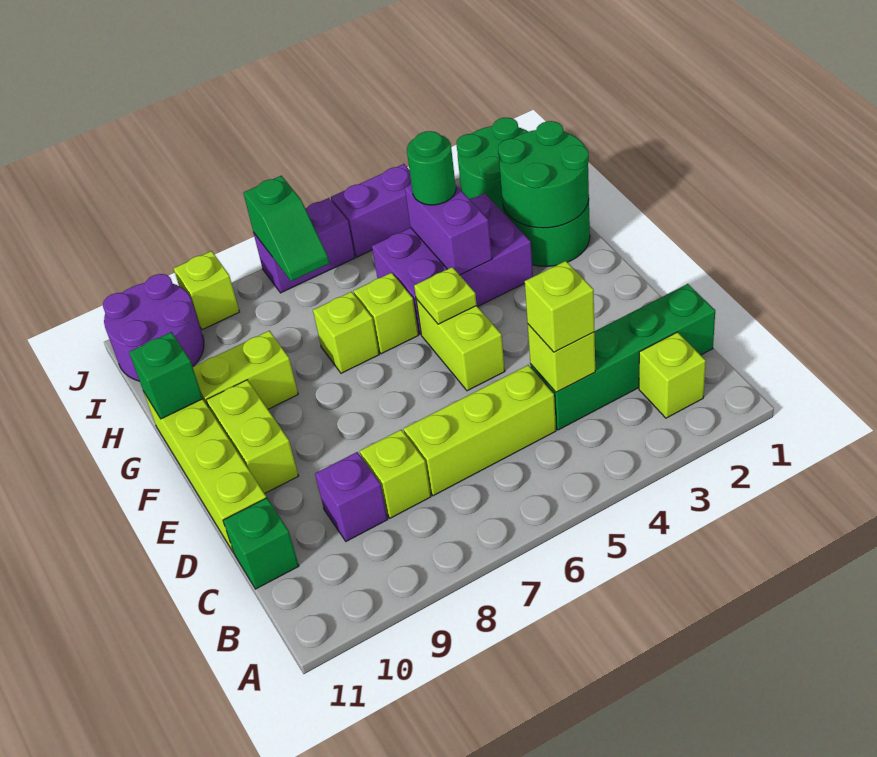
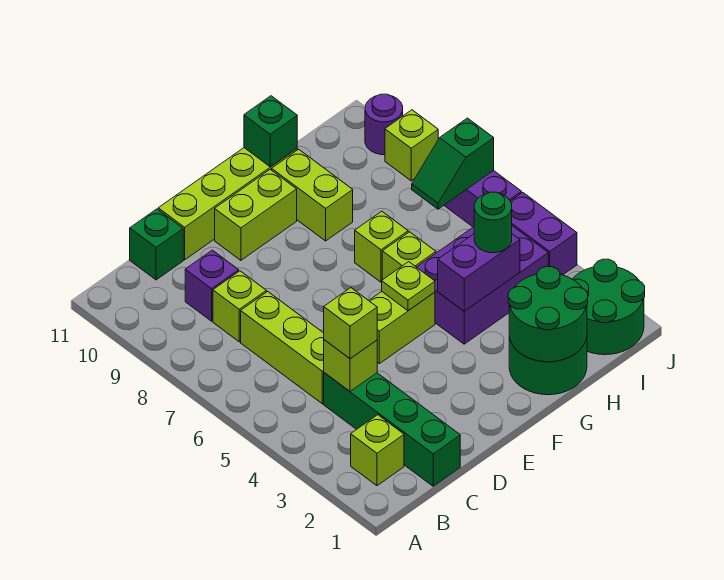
purple 2x3 brick [372,193,533,334] -> purple 2x3 brick turned to [417,226,548,344]
purple 2x2 round brick [103,274,204,381] -> purple 1x1 round brick [365,94,403,155]

